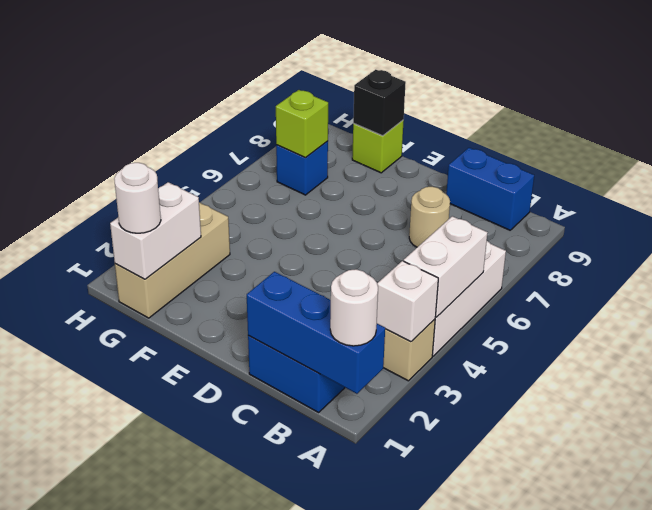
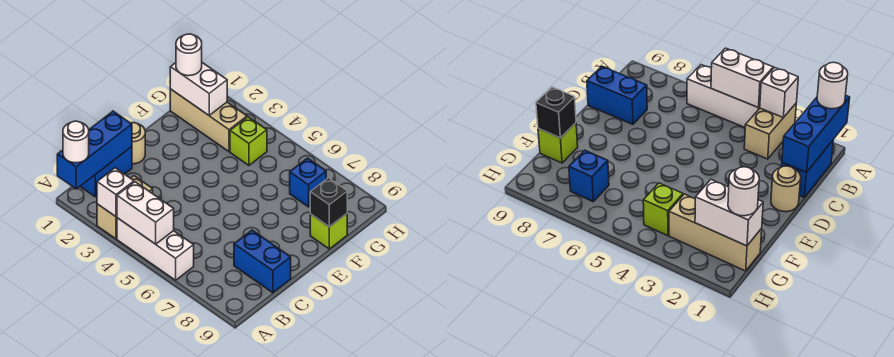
blue 1x2 brick [446,148,534,230] -> blue 1x2 brick turned to [234,230,291,293]
tan 1x1 round brick [409,187,450,247] -> tan 1x1 round brick moved to [131,123,145,164]
lime 1x1 brick [276,90,328,158] -> lime 1x1 brick moved to [230,117,267,165]

